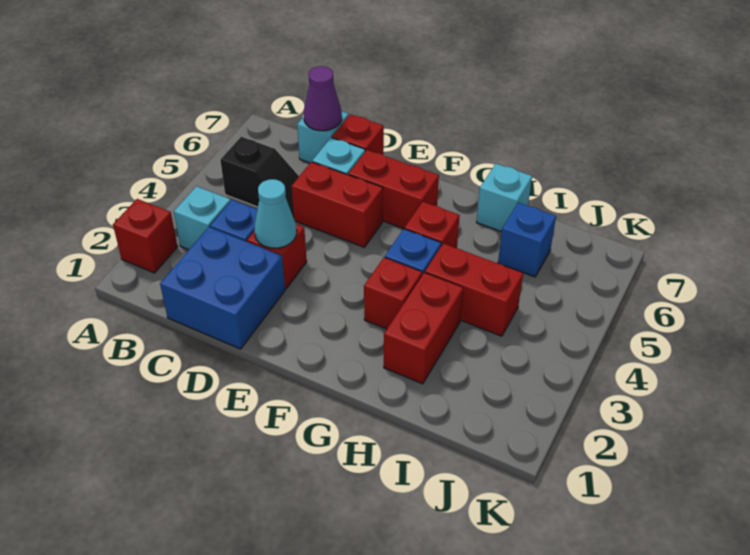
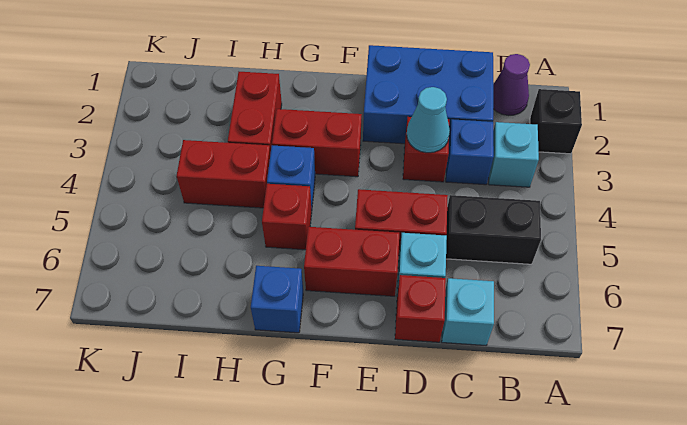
red 1x1 brick [113,199,177,273] -> black 1x1 brick [530,89,582,154]
black 1x2 slope [220,137,299,218] -> black 1x2 brick [446,195,541,264]
blue 2x2 brick [160,227,285,349] -> blue 2x3 brick [363,45,493,144]
purple 1x1 cone [304,66,342,131] -> purple 1x1 cone moved to [493,54,530,116]
red 1x1 brick [364,257,422,329] -> red 1x2 brick [272,109,362,177]
cyan 1x1 brick [476,164,532,232] -> none
blue 1x1 brick [498,203,556,277] -> blue 1x1 brick moved to [251,266,303,333]

